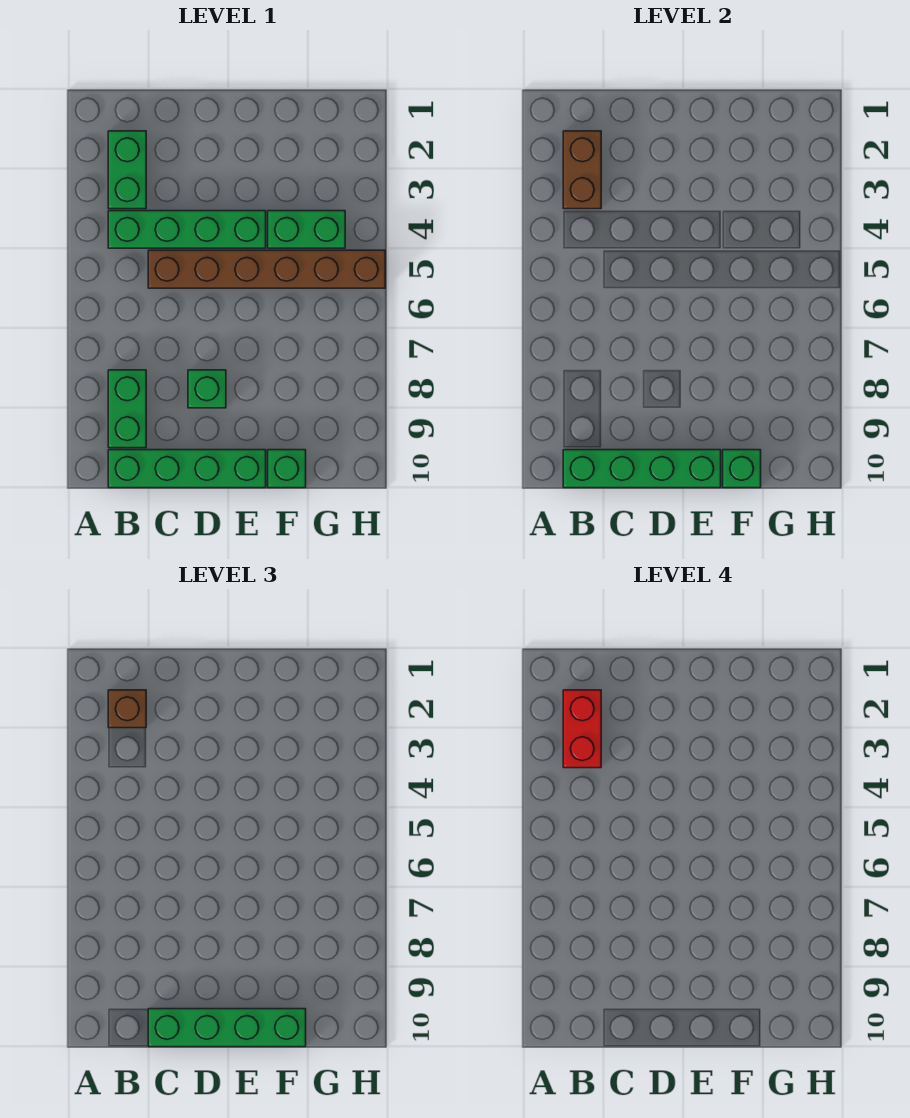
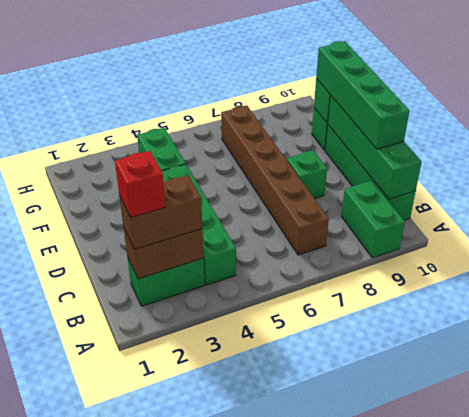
brown 1x1 brick [108,690,146,728] -> brown 1x2 brick [119,175,202,249]
red 1x2 brick [563,690,601,768] -> red 1x1 brick [115,151,165,218]
green 1x2 brick [108,370,146,448] -> green 1x2 brick turned to [341,181,405,258]
brown 1x6 brick [148,250,385,288] -> brown 1x6 brick moved to [221,105,329,255]

